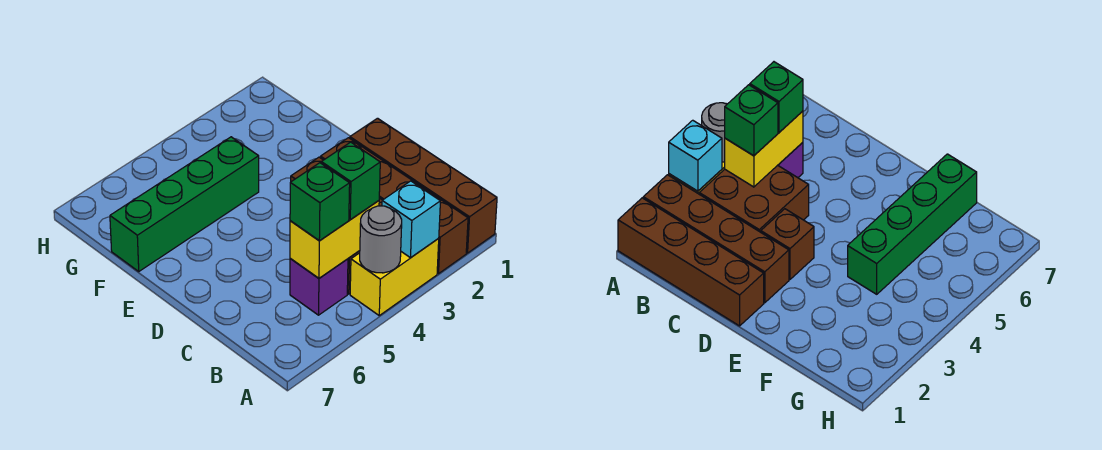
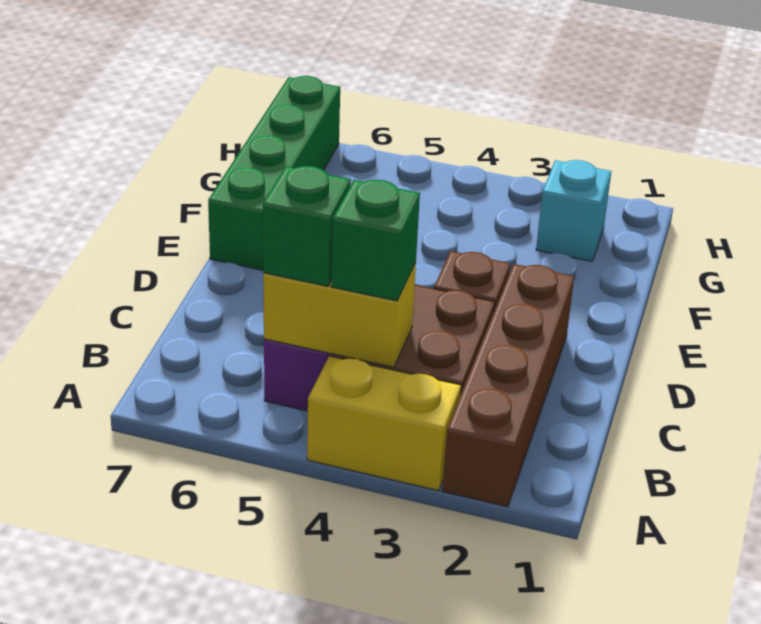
brown 1x4 brick [350,118,497,253] -> none
cyan 1x1 brick [382,181,440,258] -> cyan 1x1 brick moved to [536,160,611,261]
grey 1x1 round brick [360,206,402,273] -> none
green 1x4 brick [110,137,259,271] -> green 1x4 brick turned to [208,76,340,270]

